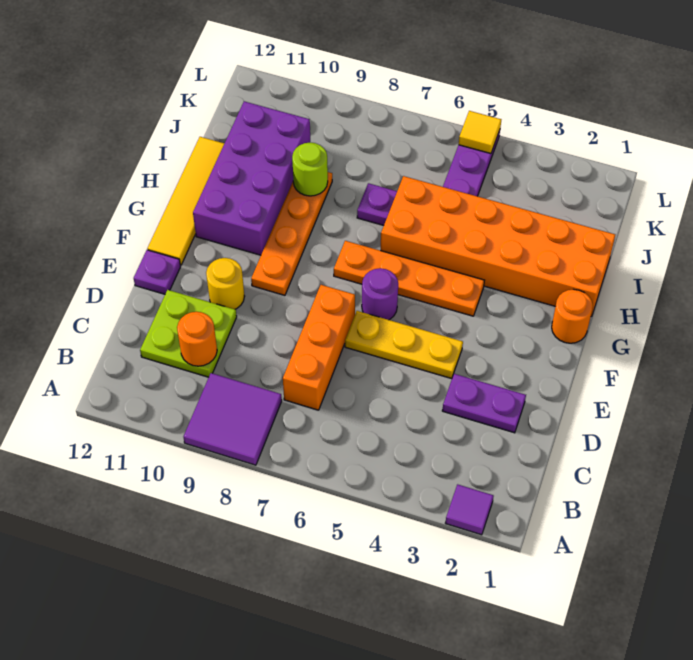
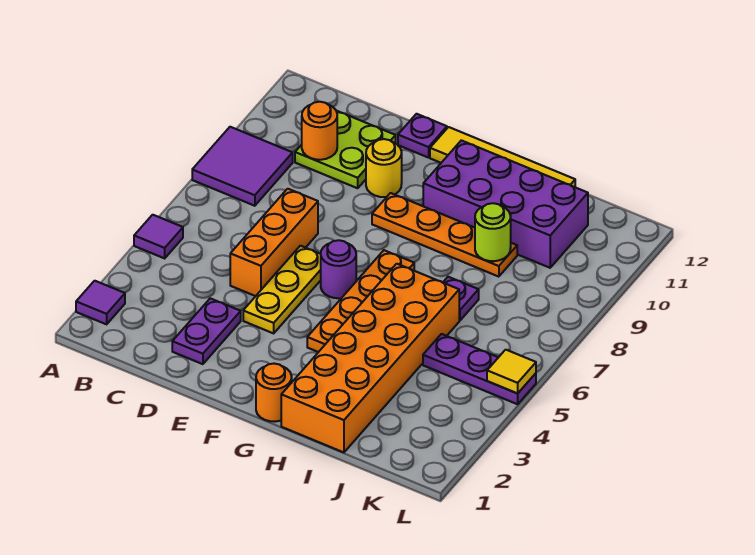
none -> purple 1x1 tile [134,215,183,258]
orange 1x3 brick [283,285,355,410] -> orange 1x3 brick turned to [230,189,318,296]

